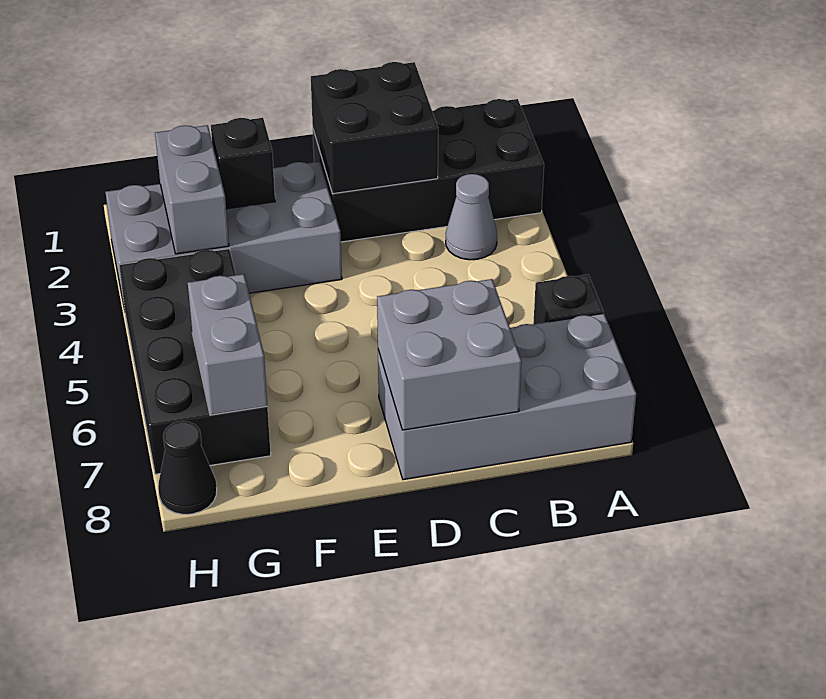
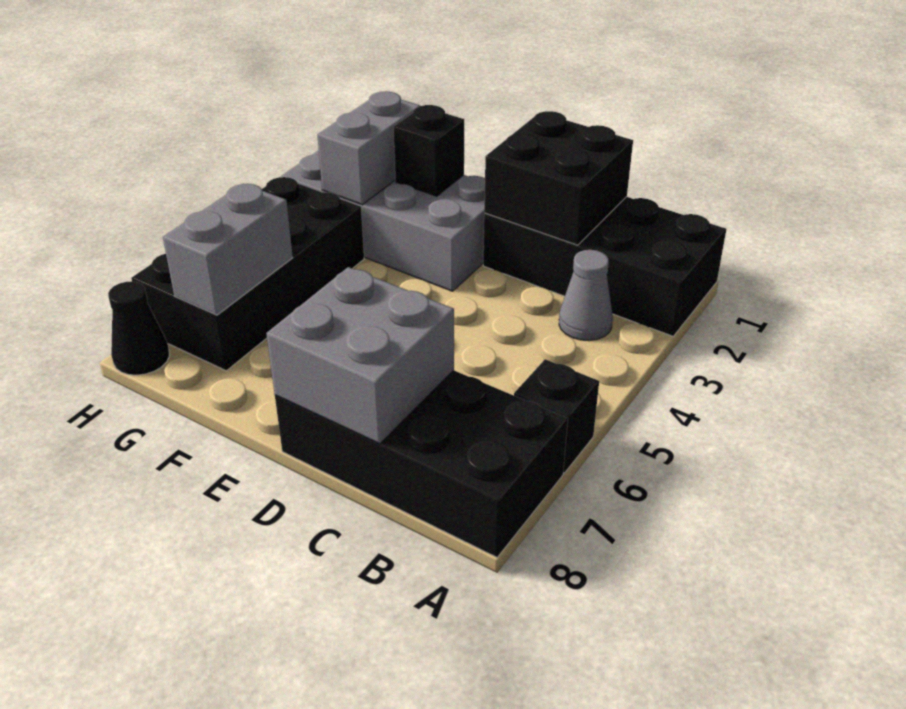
grey 2x4 brick [378,313,636,480] -> black 2x4 brick [275,370,568,557]

